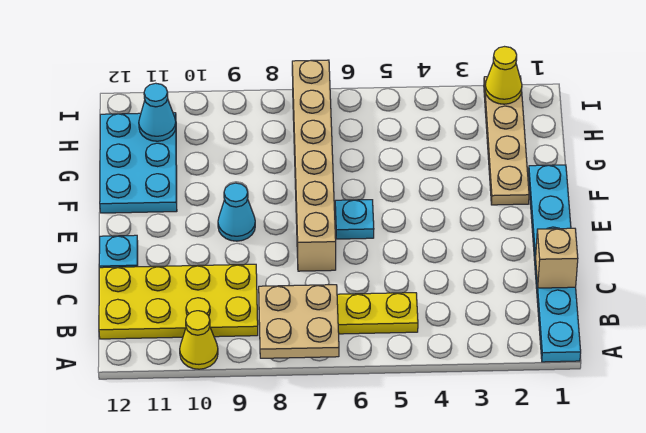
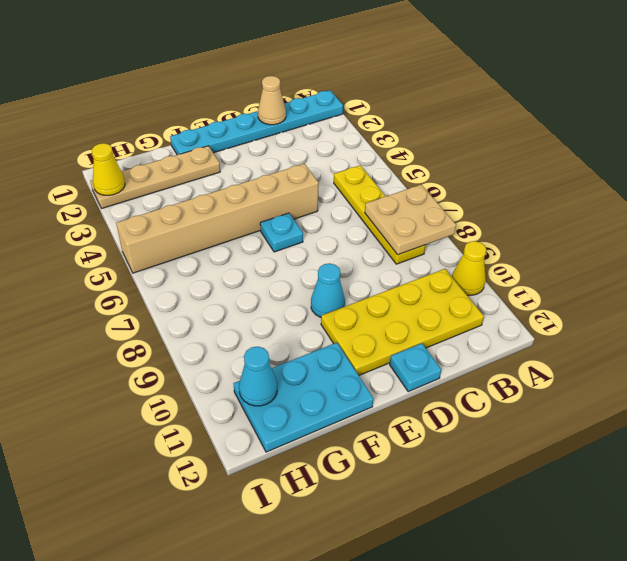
yellow 2x4 plate [99,264,258,339] -> yellow 2x4 plate turned to [321,269,484,375]
tan 1x1 brick [536,228,578,288] -> tan 1x1 cone [258,76,286,125]
tan 1x6 brick [292,60,336,271] -> tan 1x6 brick moved to [116,164,319,273]

